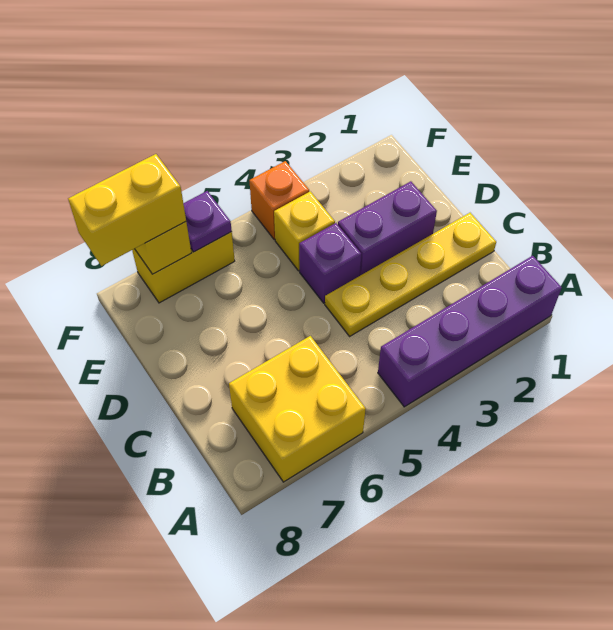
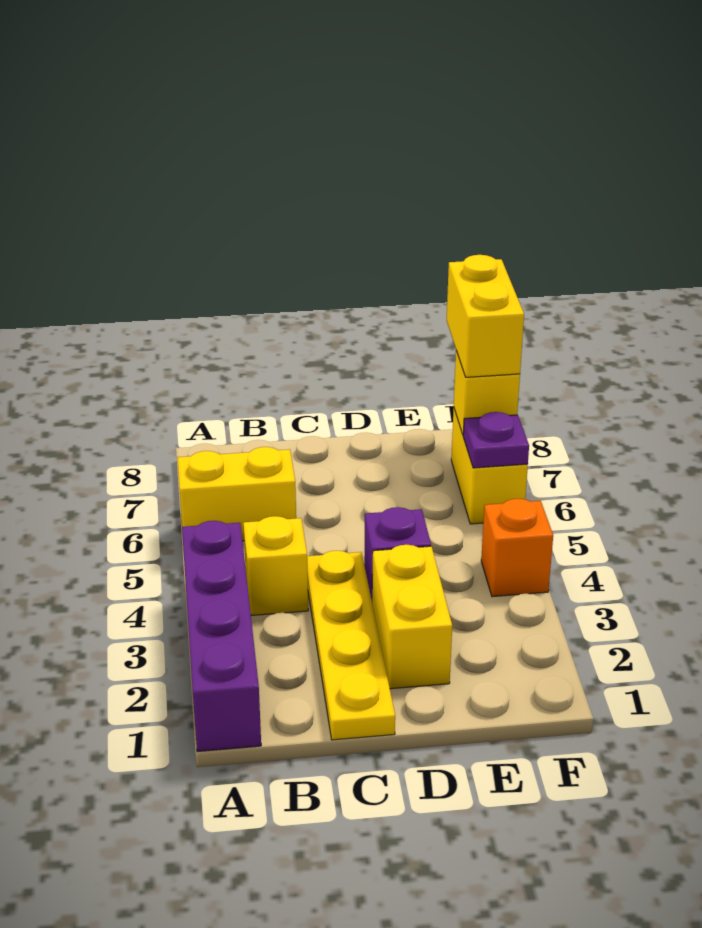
yellow 2x2 brick [229,336,366,482] -> yellow 1x2 brick [177,447,296,541]
purple 1x2 brick [338,181,437,275] -> yellow 1x2 brick [372,545,452,689]
yellow 1x1 brick [274,191,335,271] -> yellow 1x1 brick moved to [243,516,308,615]

